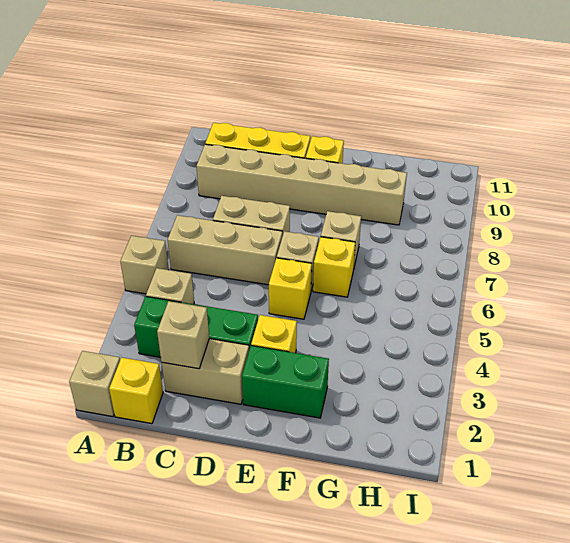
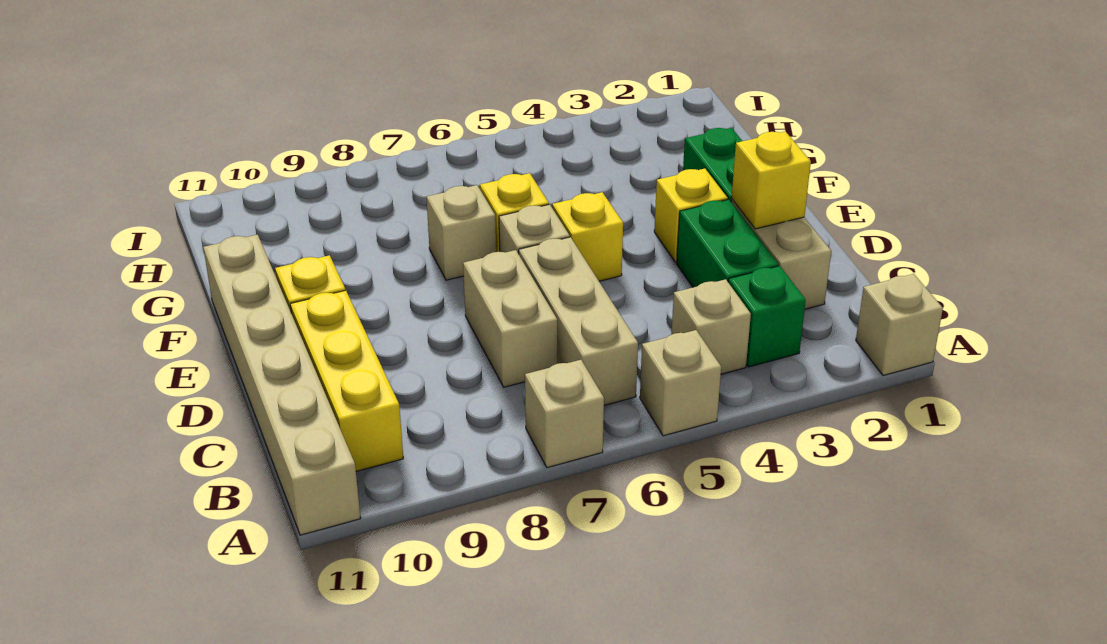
yellow 1x1 brick [109,358,163,424] -> yellow 1x1 brick moved to [732,132,811,229]
tan 1x6 brick [196,144,407,225] -> tan 1x6 brick moved to [203,235,361,535]
tan 1x1 brick [157,301,209,369] -> tan 1x1 brick moved to [525,360,604,468]

